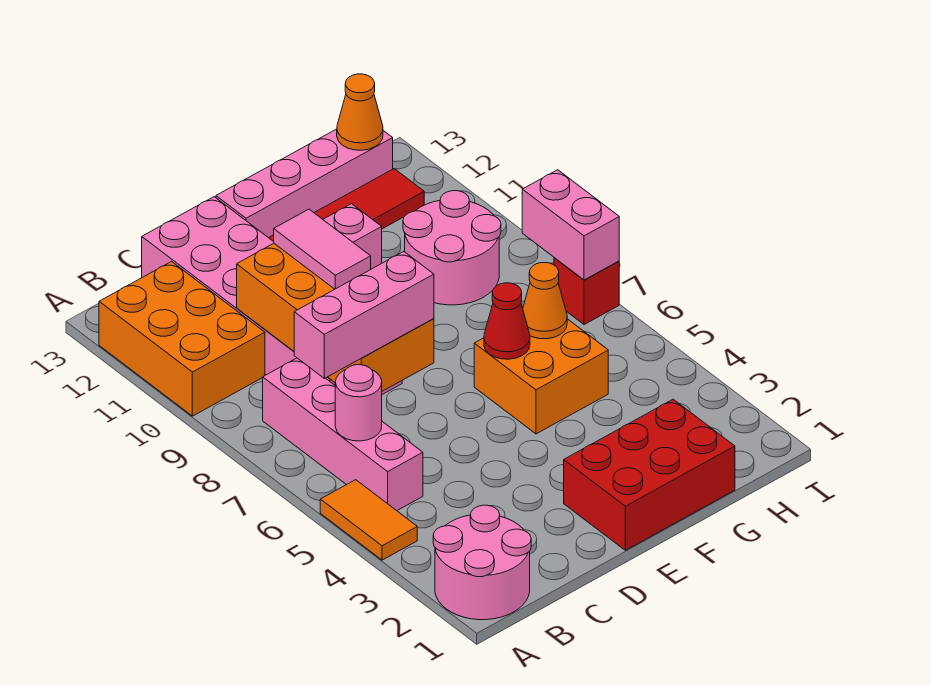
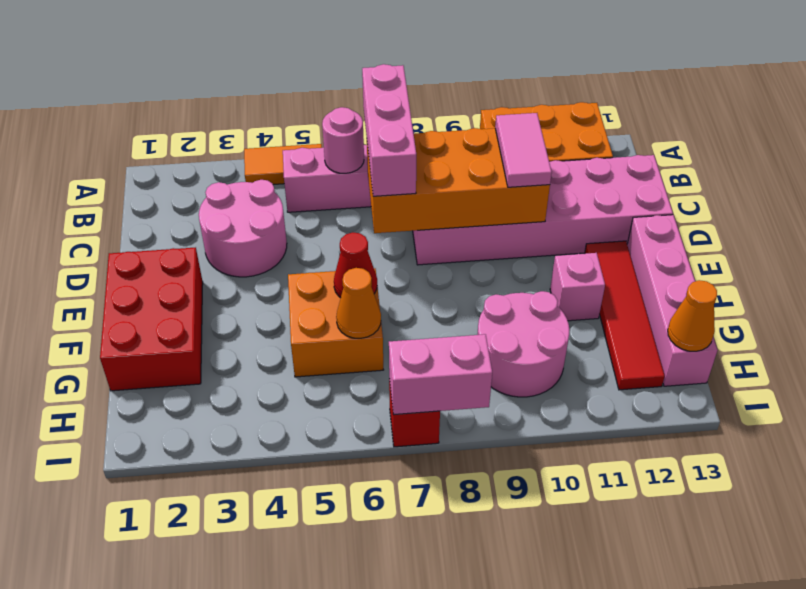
pink 2x2 round brick [433,505,531,620] -> pink 2x2 round brick moved to [199,180,287,277]
pink 1x2 tile [274,209,371,289] -> pink 1x2 tile turned to [495,113,552,187]

